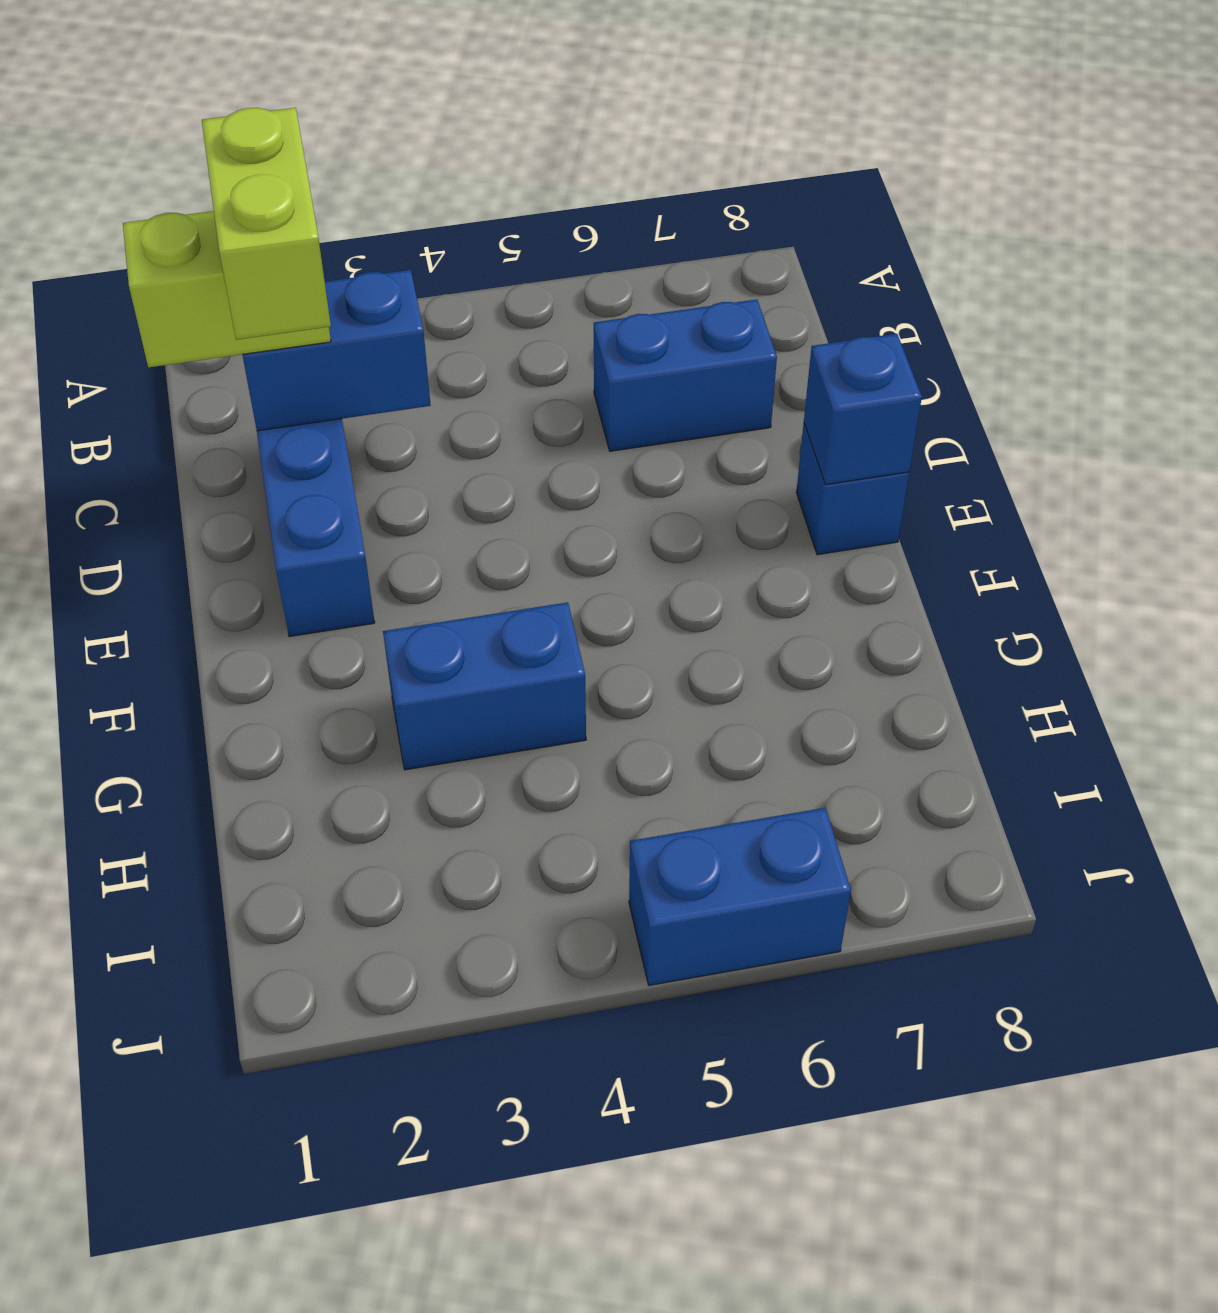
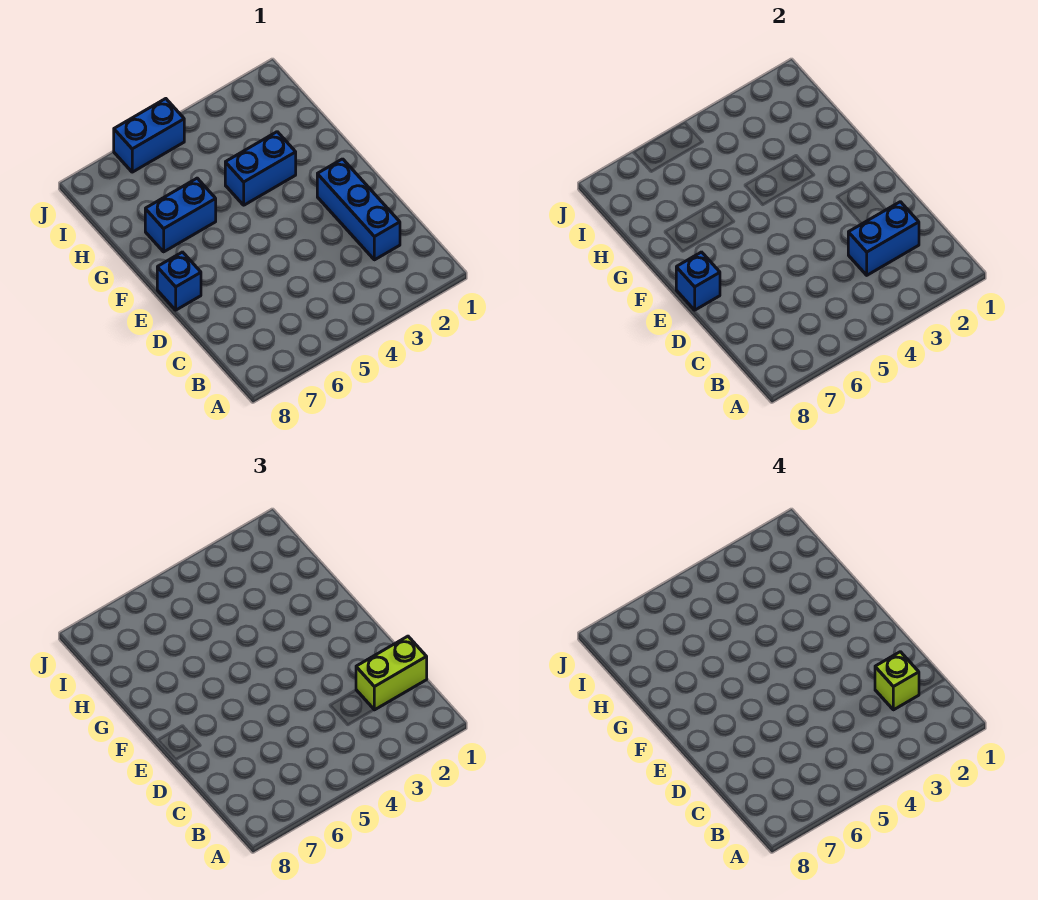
lime 1x2 brick [202,108,331,340] -> lime 1x1 brick [875,652,919,710]
blue 1x2 brick [594,299,777,451] -> blue 1x2 brick moved to [145,178,216,252]

